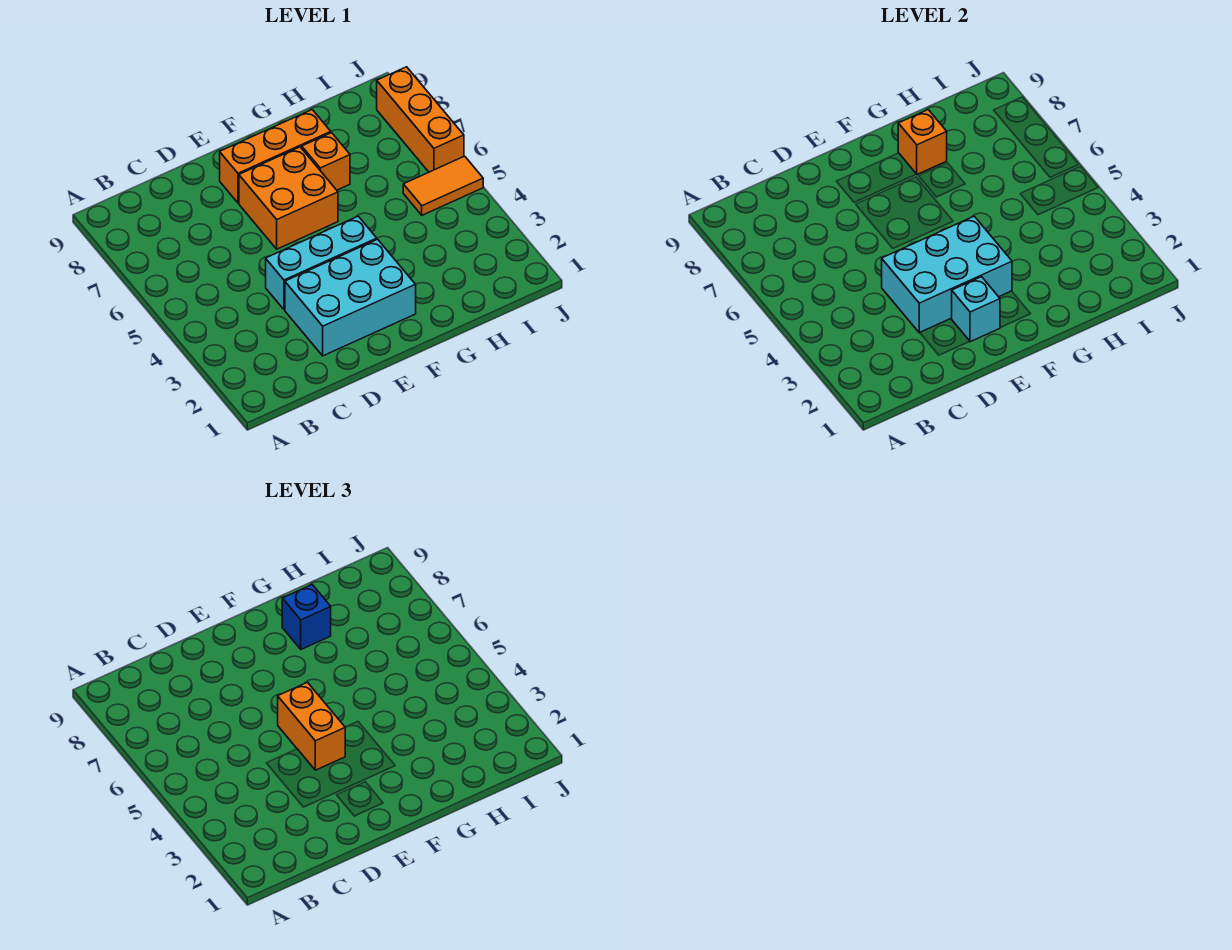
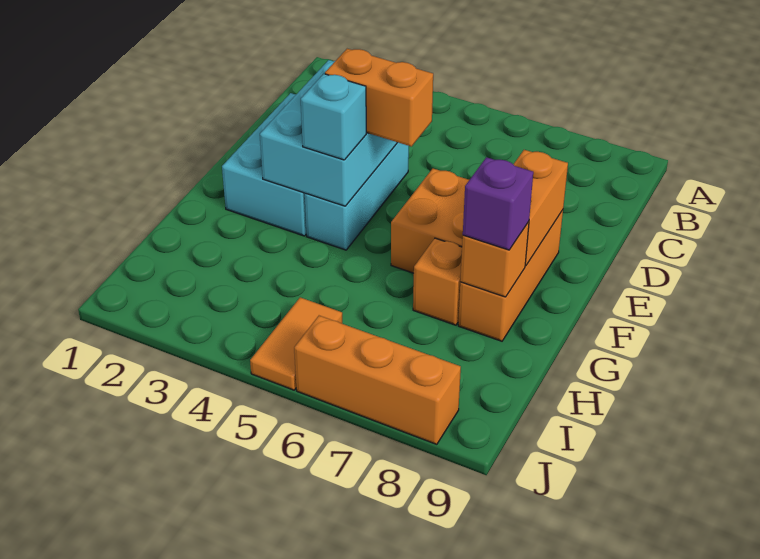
cyan 1x1 brick [952,277,1000,342] -> cyan 1x1 brick moved to [301,74,366,160]
none -> orange 1x2 brick [513,150,568,266]
blue 1x1 brick [282,585,331,649] -> purple 1x1 brick [463,157,533,250]

